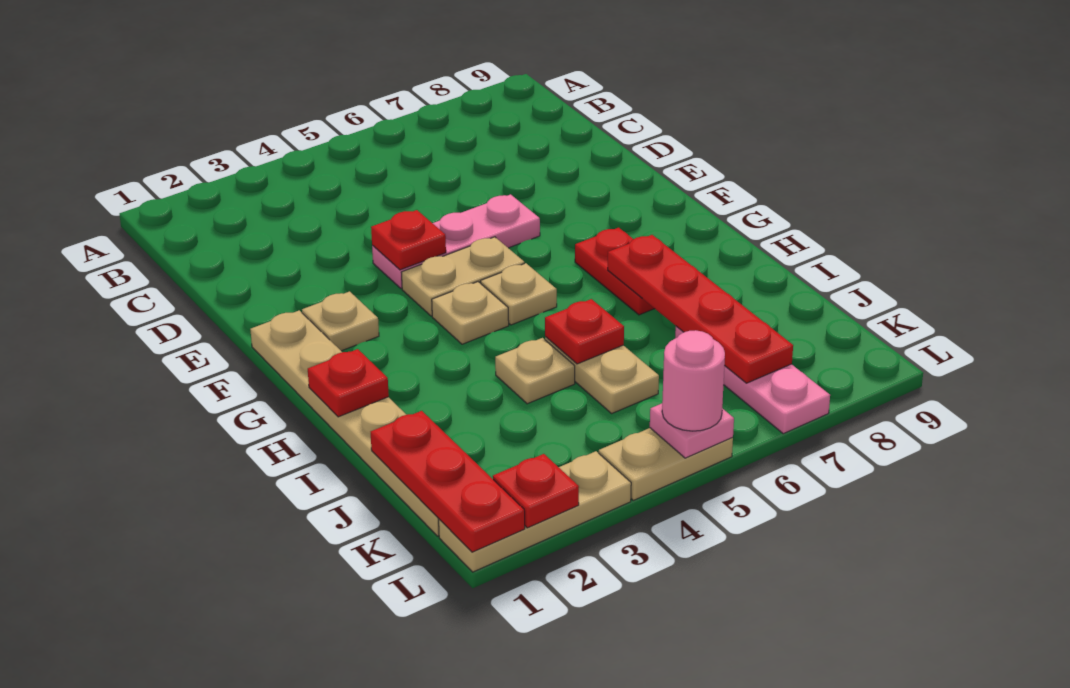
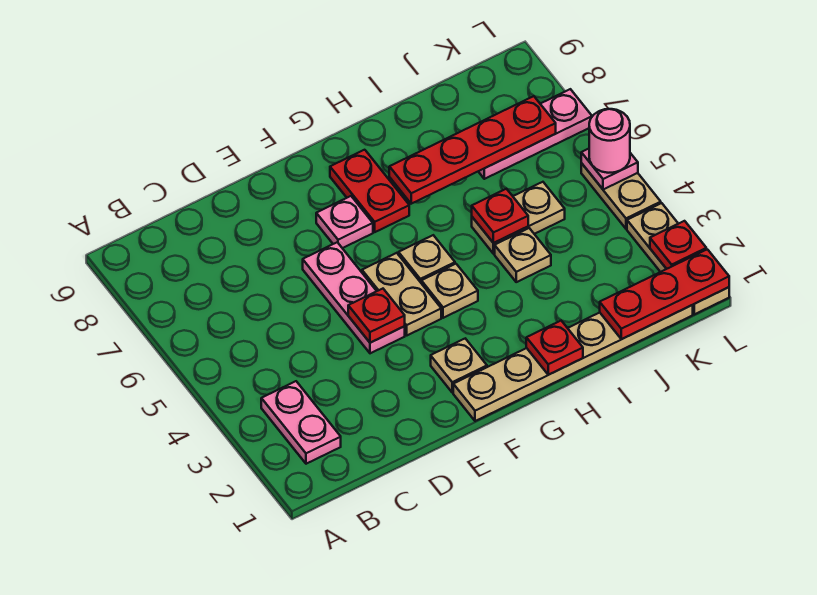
none -> pink 1x2 plate [261,381,341,464]
none -> pink 1x1 plate [316,196,373,248]
red 1x2 plate [575,228,655,315] -> red 1x2 plate turned to [330,150,409,232]

